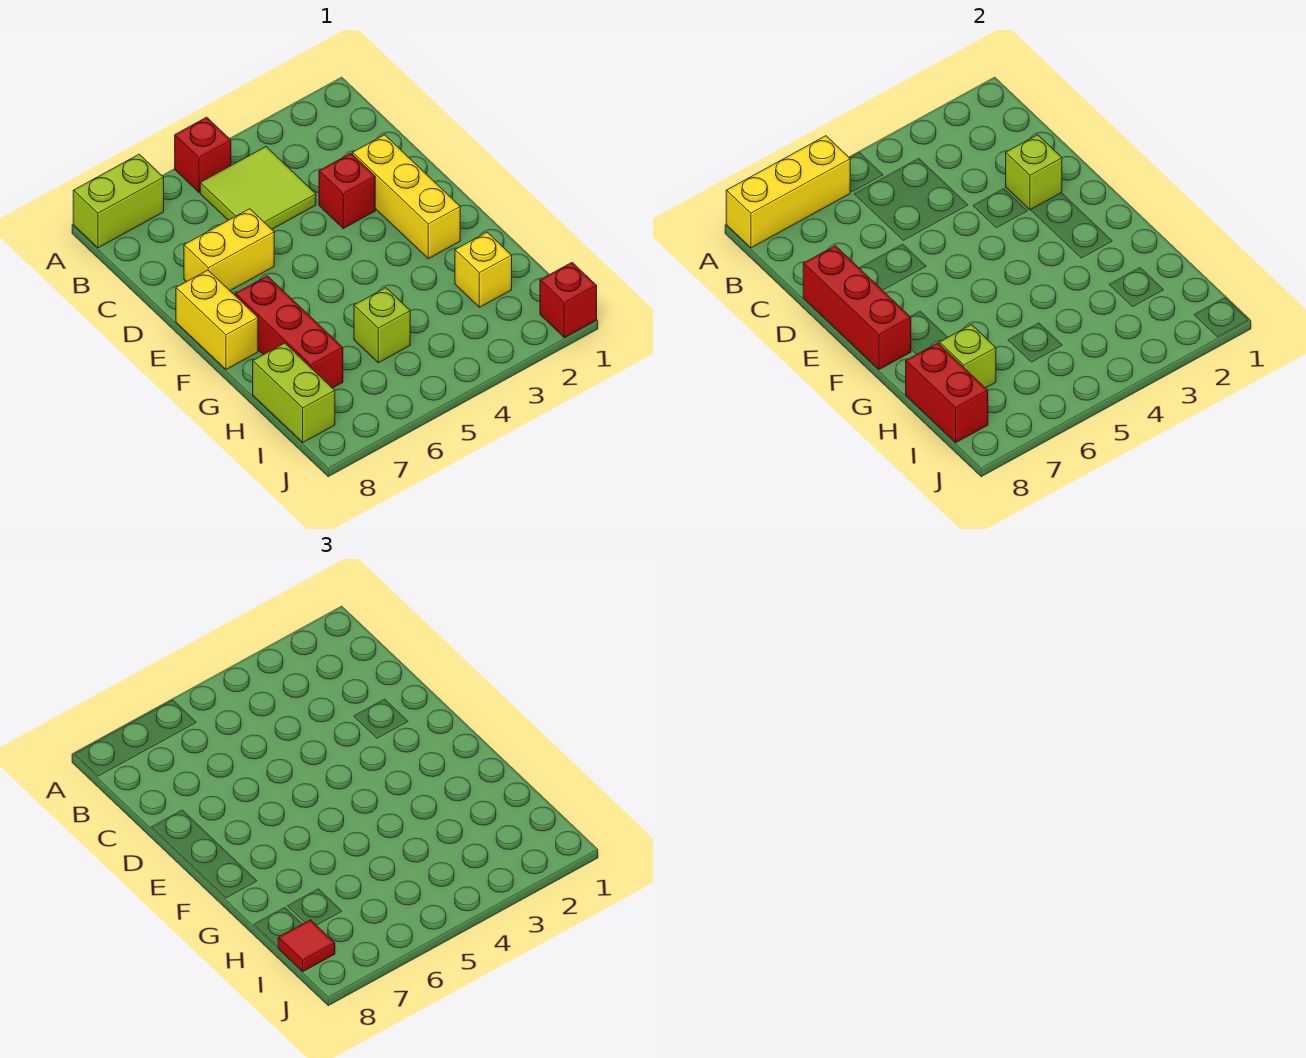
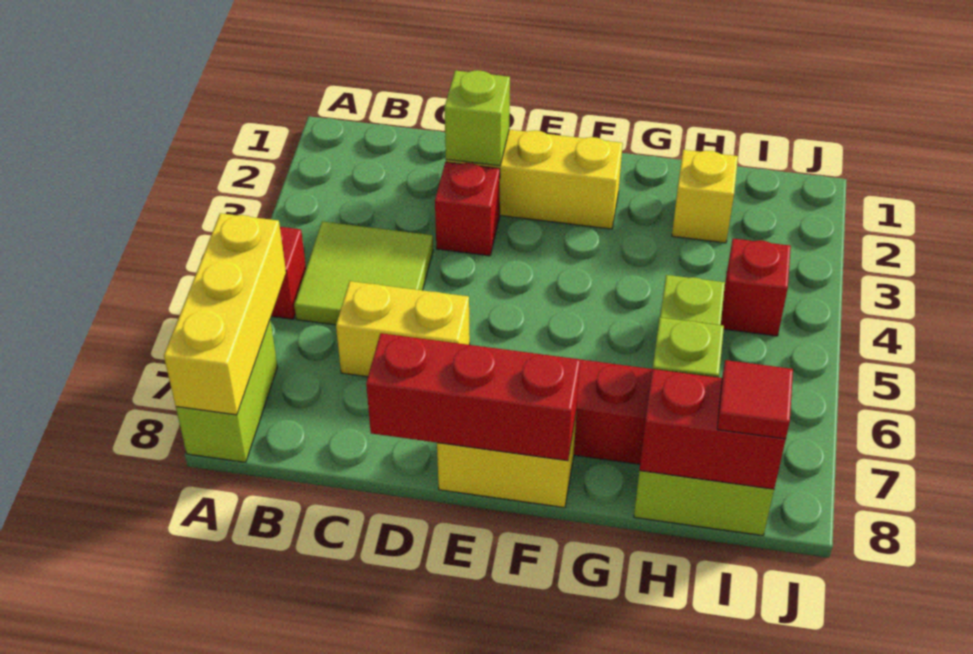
yellow 1x2 brick [184,209,274,291] -> yellow 1x2 brick turned to [336,281,470,377]
red 1x1 brick [540,263,597,338] -> red 1x1 brick moved to [721,239,791,336]

